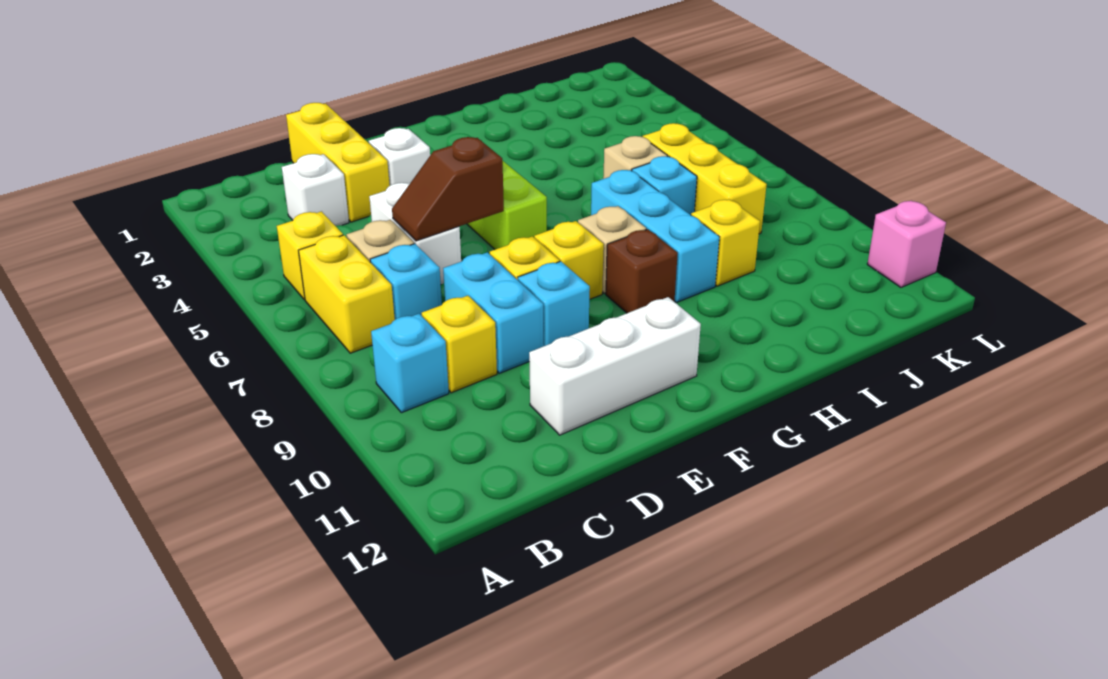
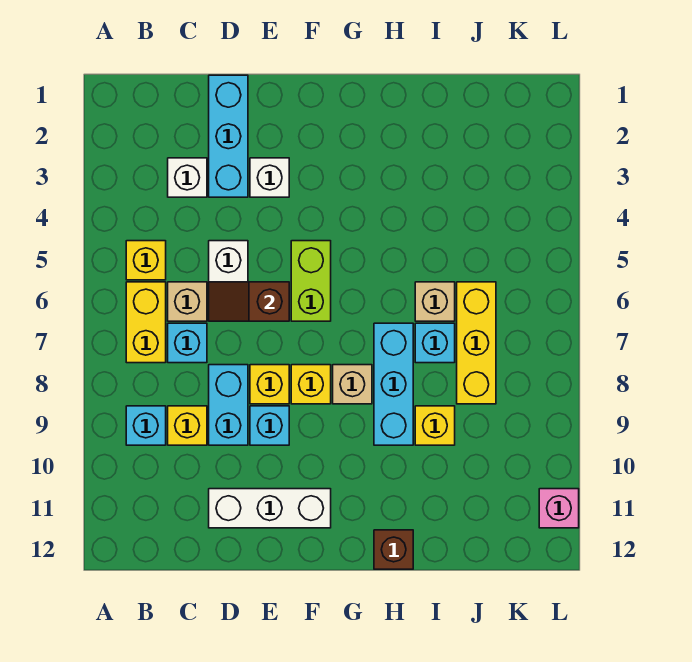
yellow 1x3 brick [286,103,390,222] -> cyan 1x3 brick [209,75,248,197]
brown 1x1 brick [606,229,678,313] -> brown 1x1 brick moved to [374,530,413,569]

